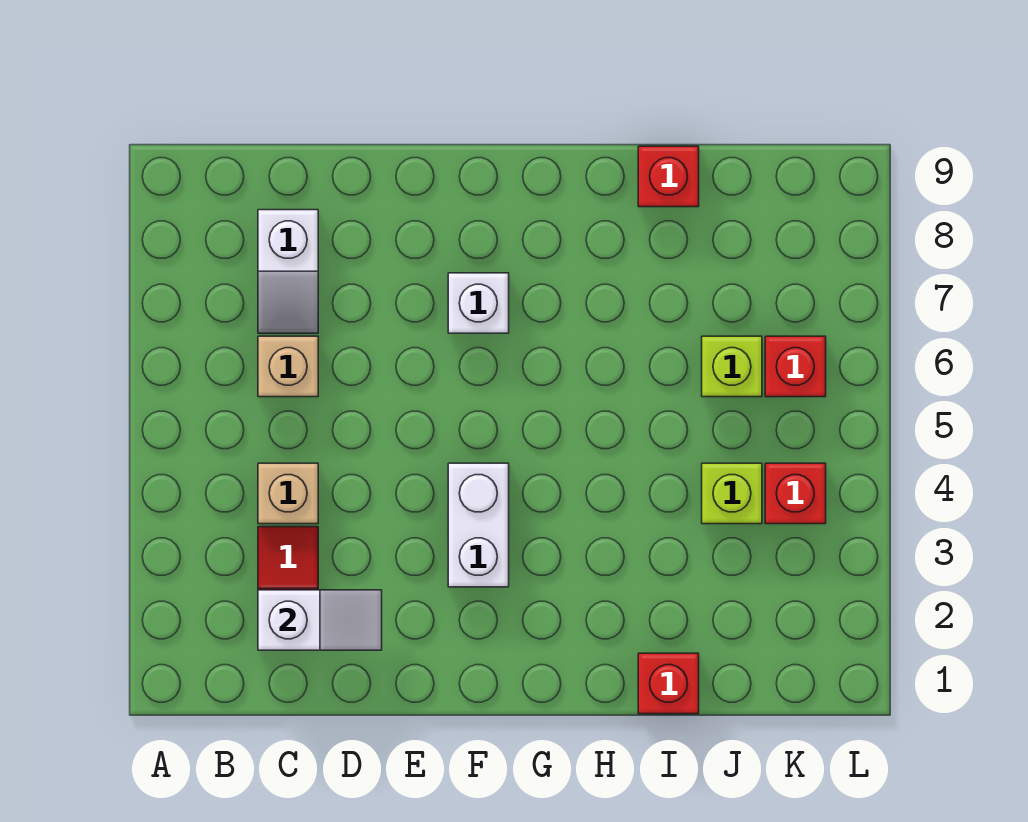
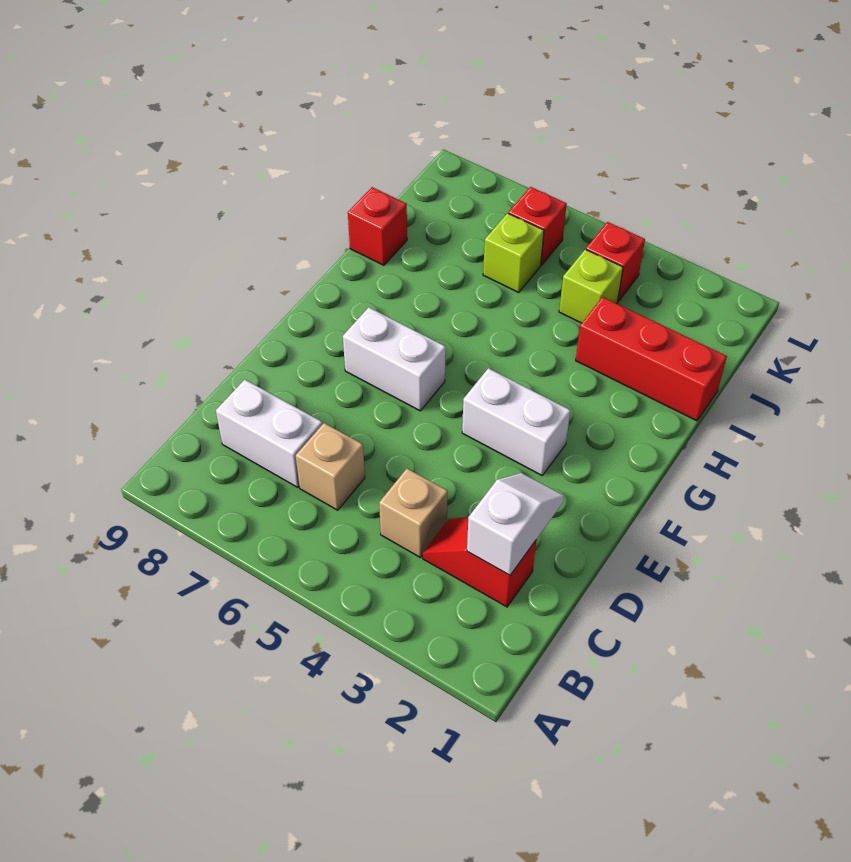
white 1x2 slope [258,210,318,333] -> white 1x2 brick [216,379,322,487]
white 1x1 brick [448,273,509,333] -> white 1x2 brick [343,307,446,411]
red 1x1 brick [638,653,699,714] -> red 1x3 brick [576,297,727,421]

